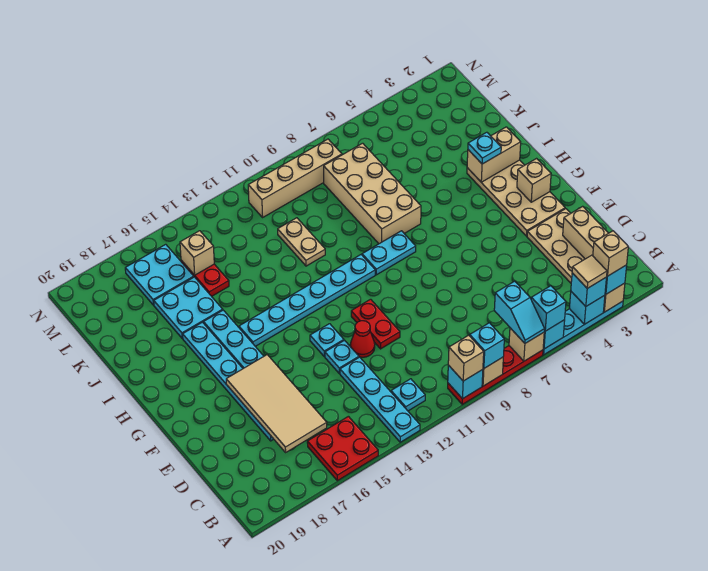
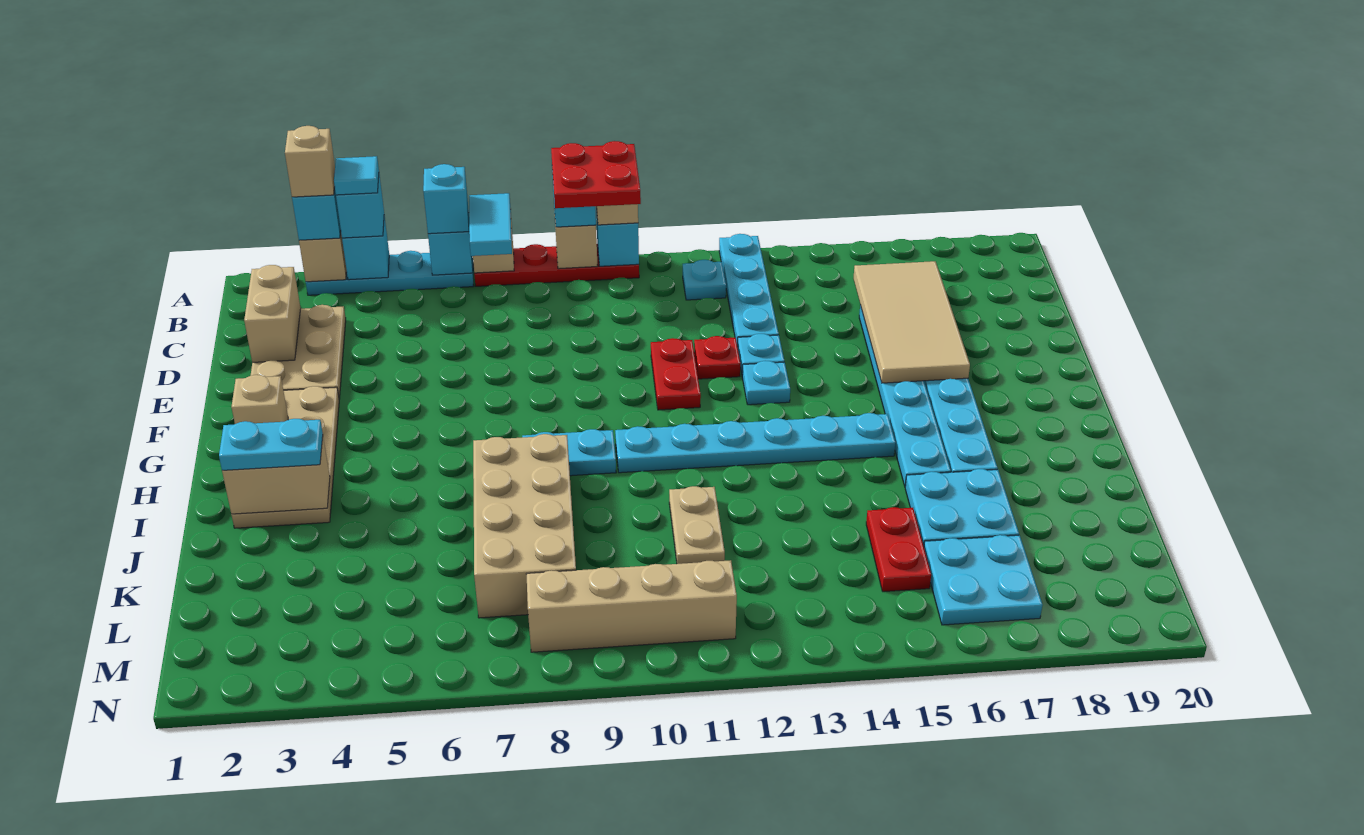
tan 1x1 tile [572,255,607,288] -> cyan 1x1 tile [334,156,379,195]
cyan 1x2 slope [494,281,545,343] -> cyan 1x2 tile [469,193,512,256]
red 2x2 plate [307,416,378,481] -> red 2x2 plate moved to [551,141,641,208]
red 1x1 cone [350,321,375,357] -> red 1x1 plate [694,336,740,379]
cyan 1x1 plate [468,132,501,164] -> cyan 1x2 plate [219,419,323,470]
tan 1x1 brick [180,231,214,275] -> none

